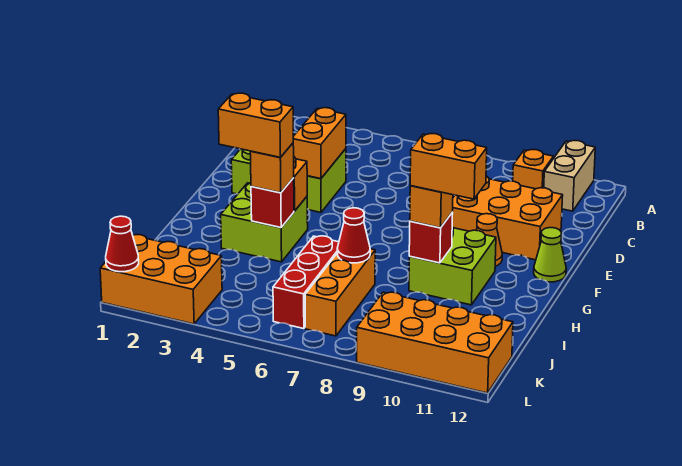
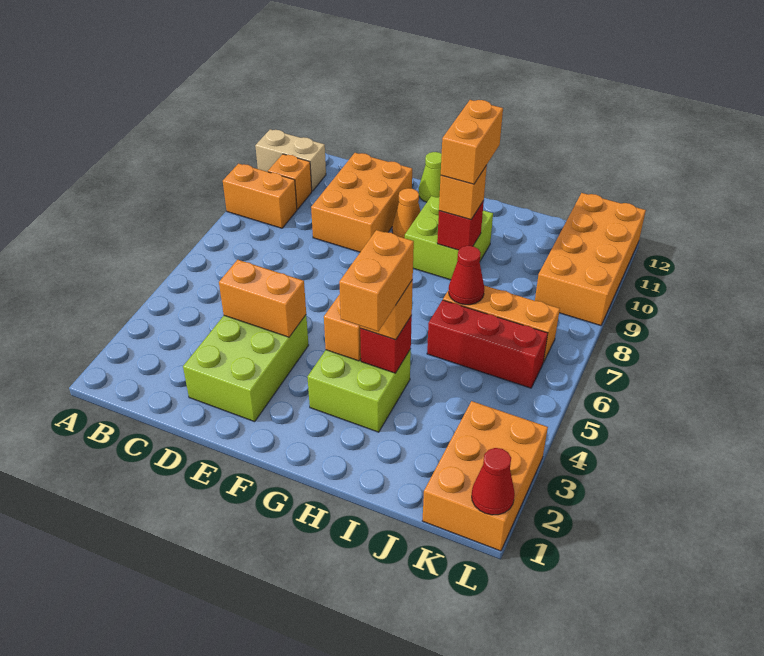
none -> orange 1x2 brick [223,164,297,228]

